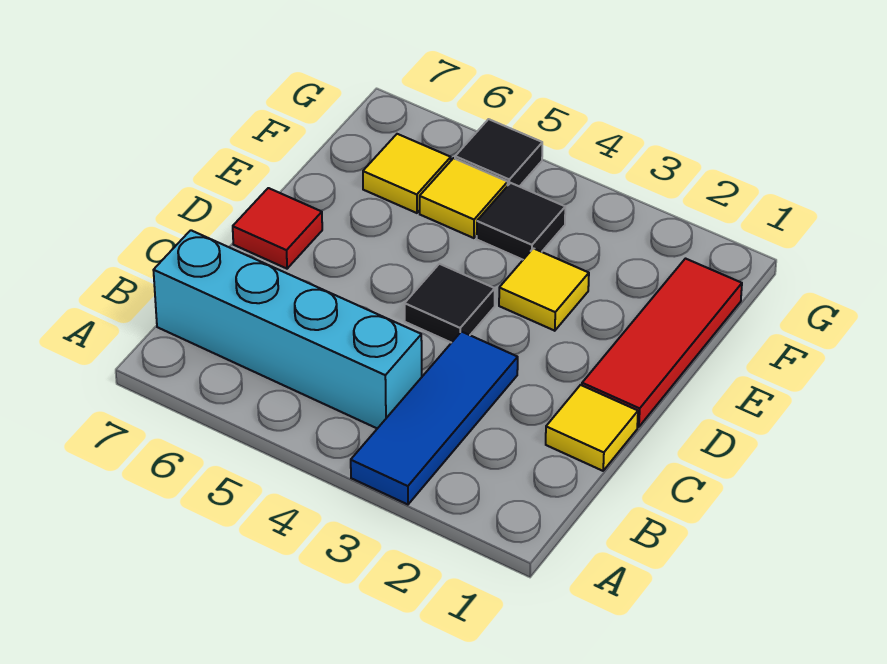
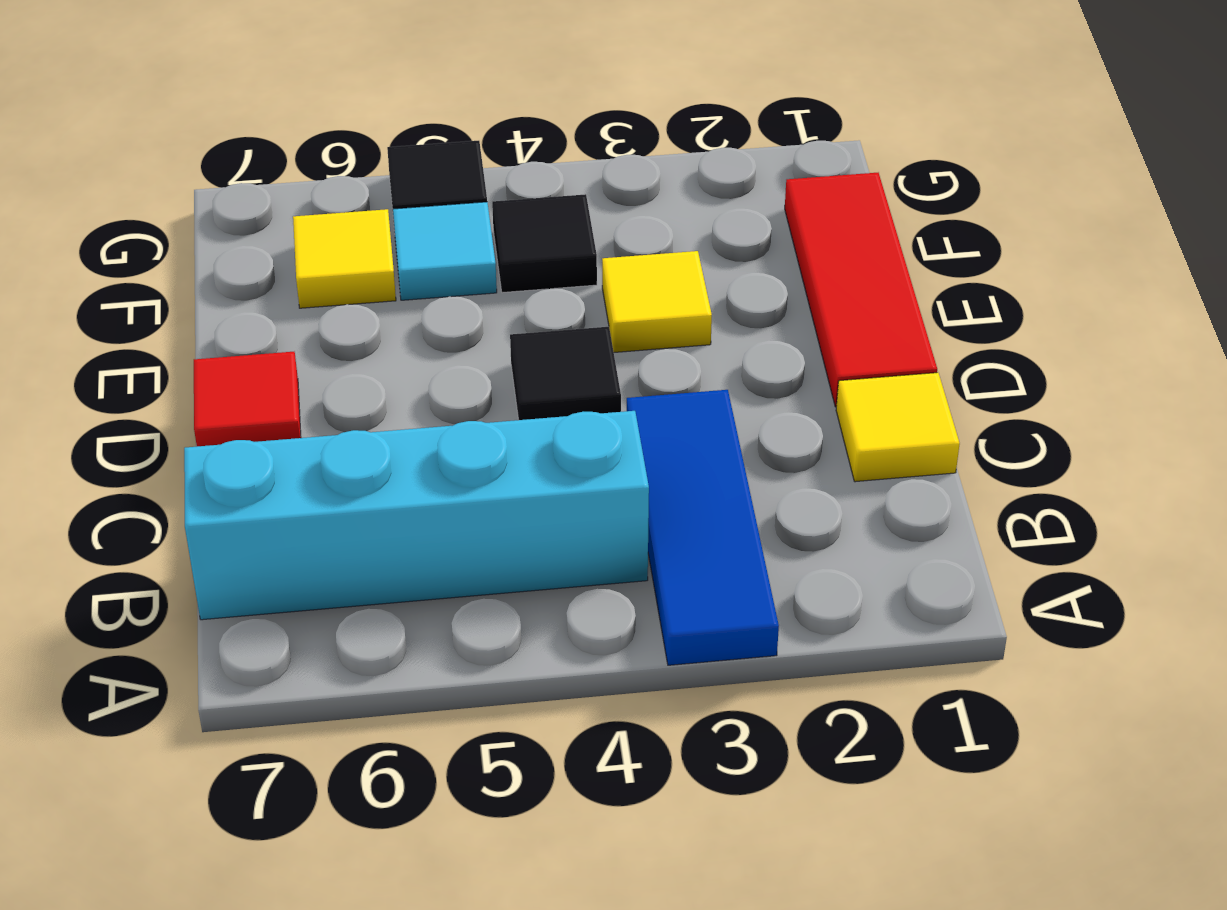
yellow 1x1 tile [420,158,508,238] -> cyan 1x1 tile [393,202,497,300]

